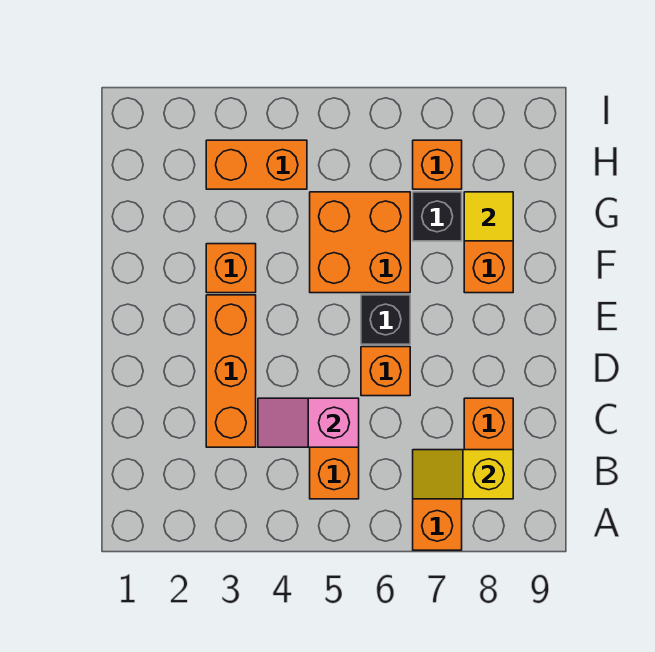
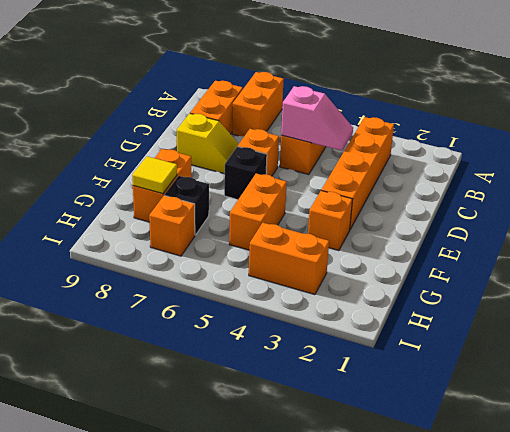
yellow 1x2 slope [413,450,513,499] -> yellow 1x2 slope moved to [177,113,239,174]
orange 1x3 brick [206,295,256,447] -> orange 1x4 brick [321,117,394,229]
orange 2x2 brick [310,192,410,293] -> orange 1x2 brick [229,174,287,250]

